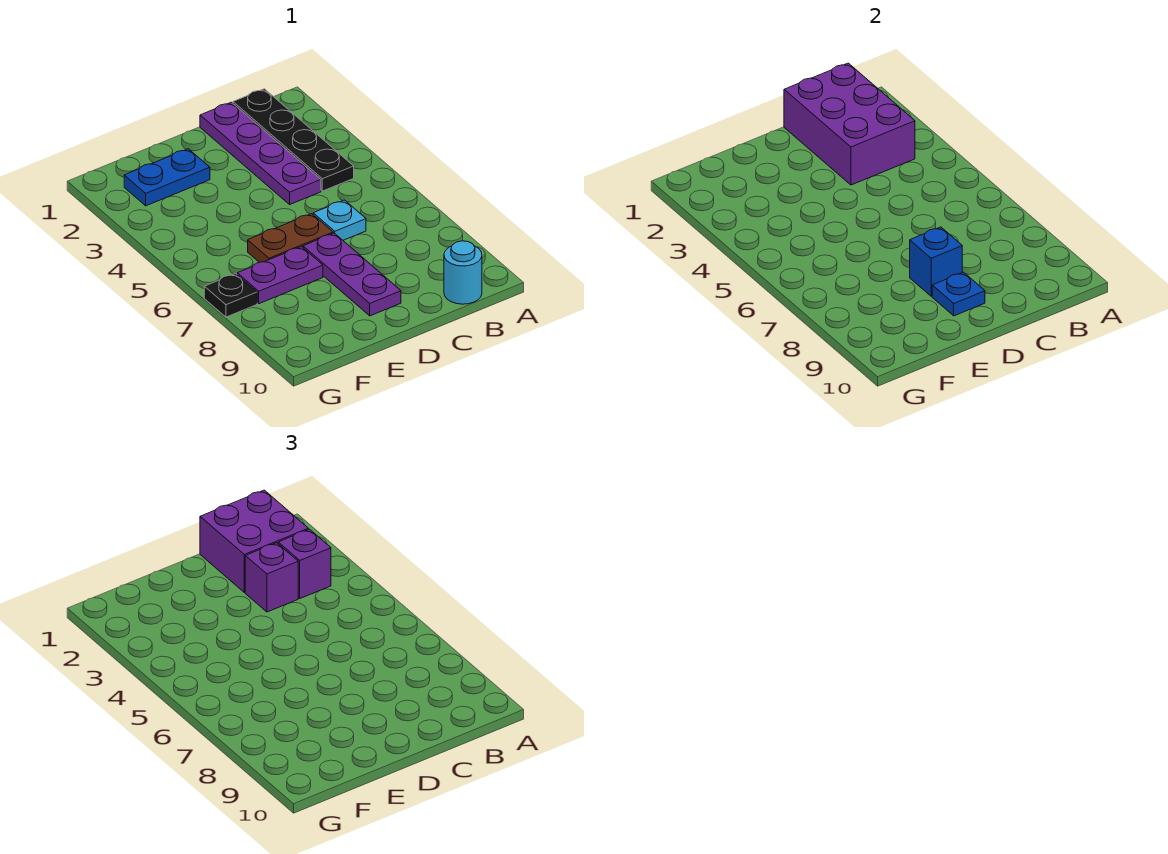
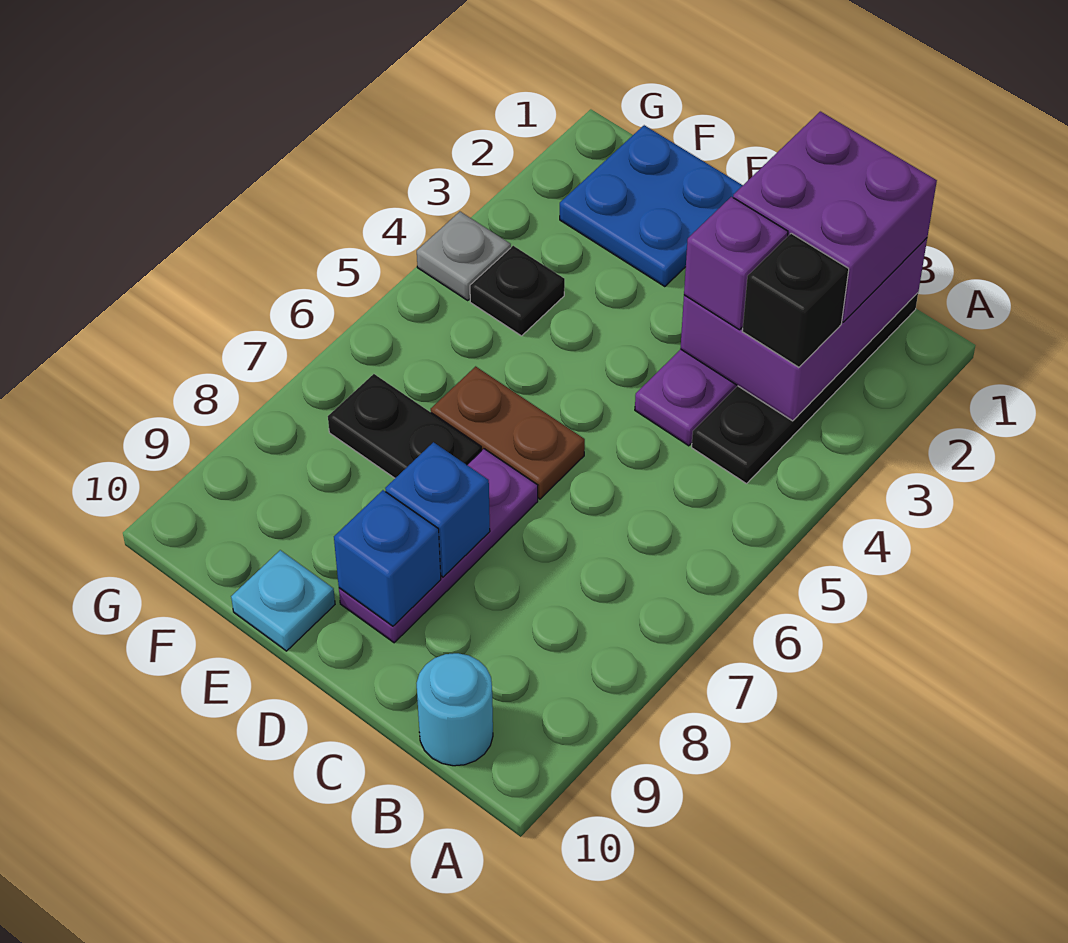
purple 1x1 brick [278,529,331,598] -> black 1x1 brick [742,233,849,367]
cyan 1x1 plate [313,200,366,240] -> cyan 1x1 plate moved to [231,550,335,651]
blue 1x1 plate [932,272,985,316] -> blue 1x1 brick [334,490,441,626]
blue 1x2 plate [124,149,210,206] -> blue 2x2 plate [560,125,743,287]
purple 1x2 plate [237,247,323,304] -> black 1x2 plate [328,374,481,478]
none -> grey 1x1 plate [417,212,511,300]
black 1x1 plate [204,274,257,317] -> black 1x1 plate moved to [470,246,565,336]

